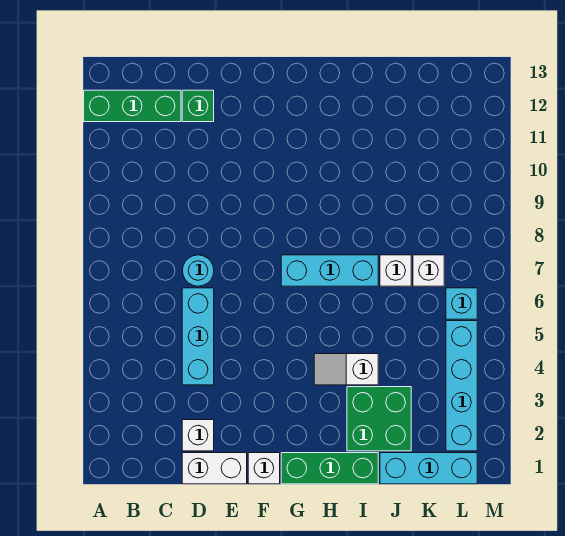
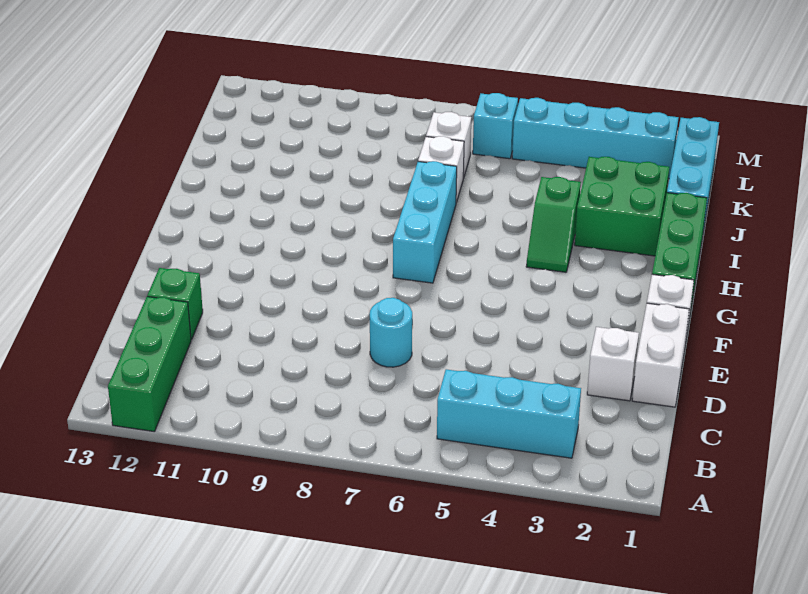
cyan 1x3 brick [182,288,214,385] -> cyan 1x3 brick moved to [437,369,581,458]
white 1x2 slope [314,354,378,385] -> green 1x2 slope [526,177,581,272]

